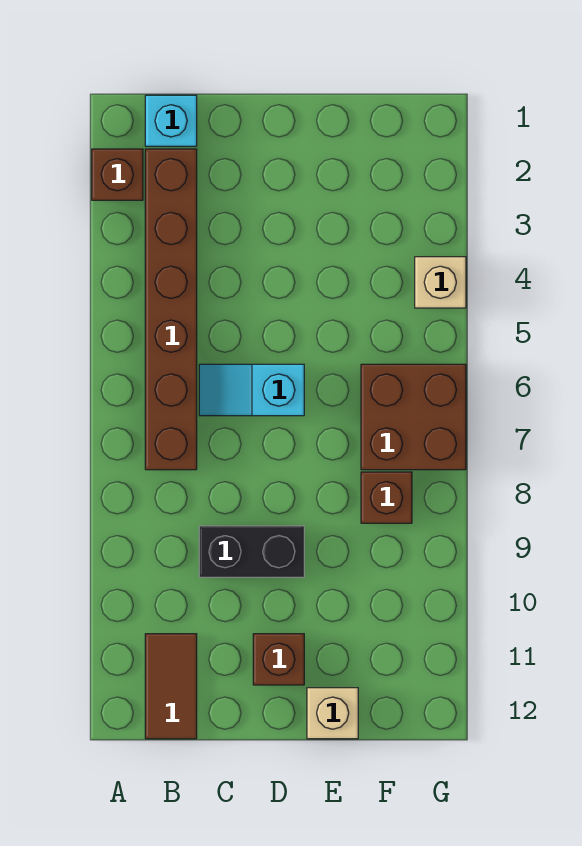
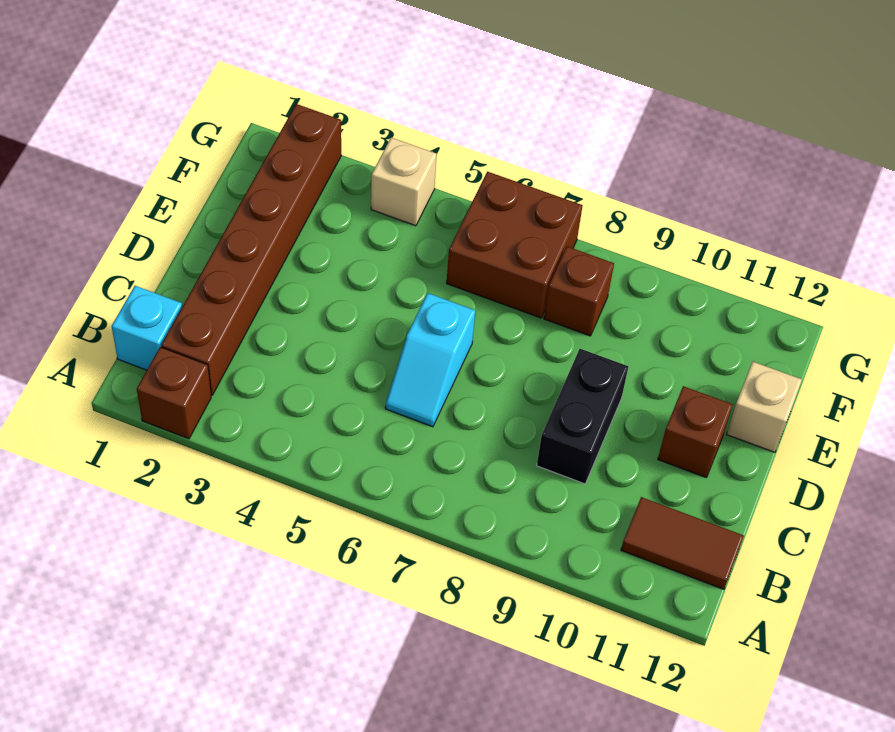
brown 1x6 brick [145,149,197,470] -> brown 1x6 brick turned to [161,104,341,395]

